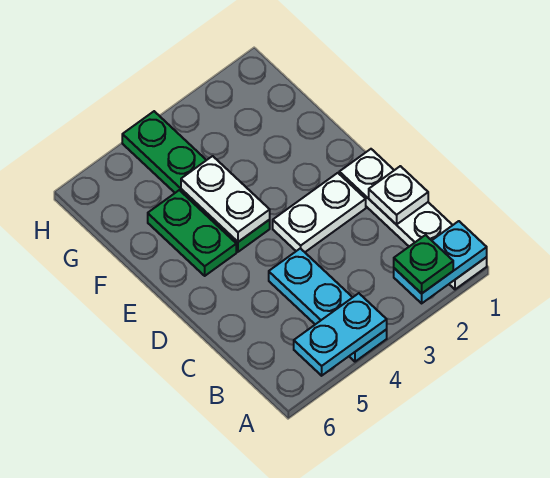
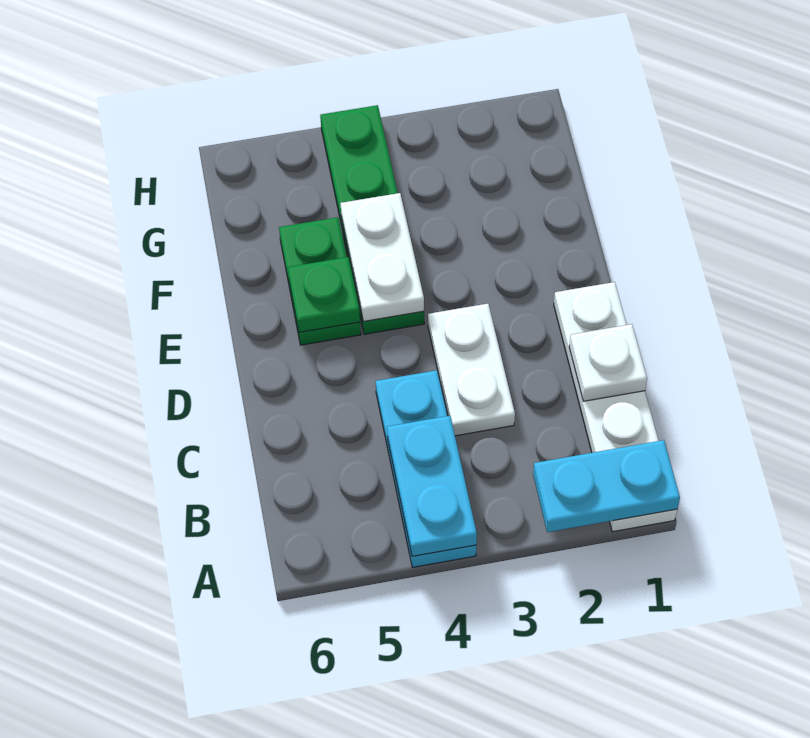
green 1x1 plate [394,235,453,294] -> green 1x1 plate moved to [288,257,360,332]
cyan 1x2 plate [294,293,387,376] -> cyan 1x2 plate turned to [387,416,477,556]
white 1x2 plate [273,173,366,252] -> white 1x2 plate turned to [428,304,515,436]

